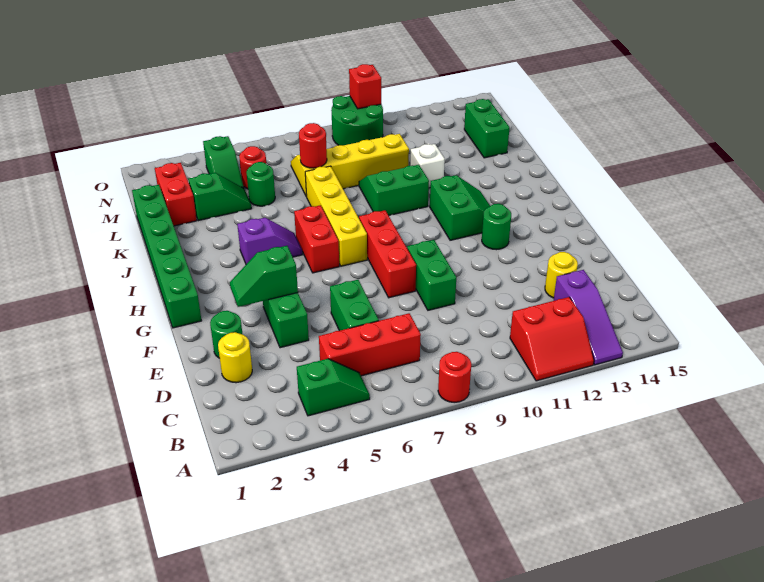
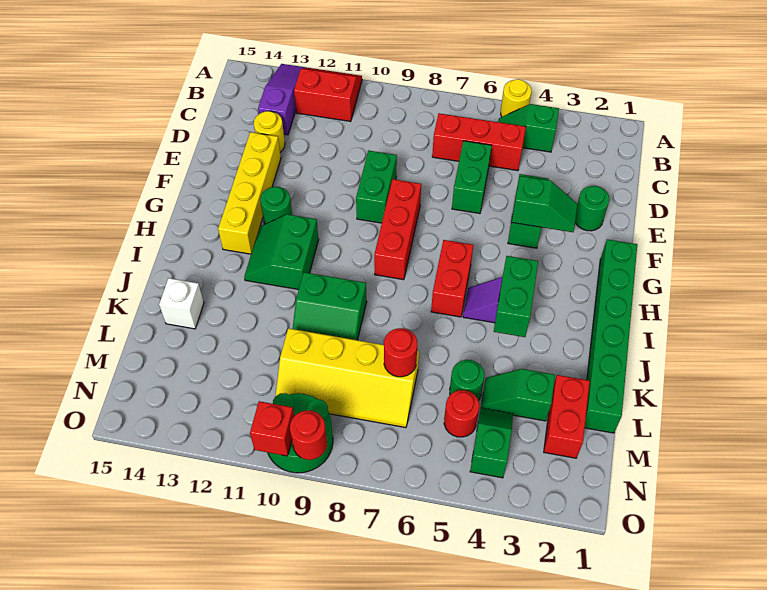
red 1x1 round brick [438,352,471,402] -> red 1x1 round brick moved to [290,411,327,460]
yellow 1x1 round brick [218,332,252,383] -> yellow 1x1 round brick moved to [501,79,531,117]
yellow 1x4 brick [305,166,367,266] -> yellow 1x4 brick moved to [218,132,281,254]
white 1x1 brick [410,144,445,188] -> white 1x1 brick moved to [159,278,204,329]
green 1x2 brick [464,99,509,158] -> green 1x2 brick moved to [494,256,538,337]

